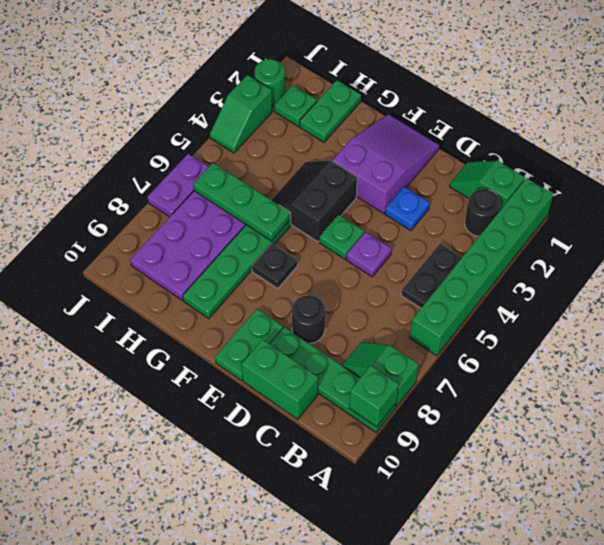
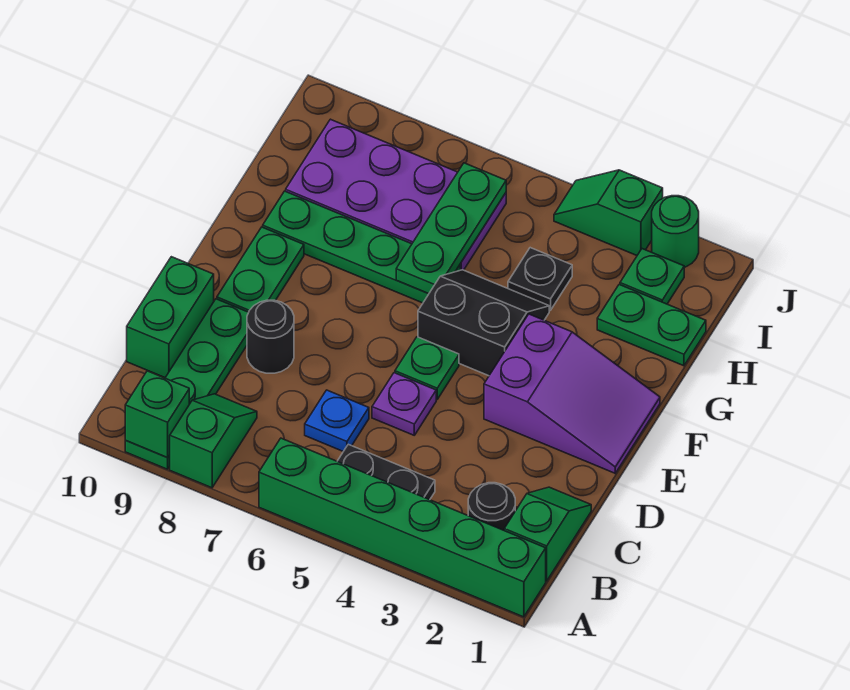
blue 1x1 plate [385,187,430,230] -> blue 1x1 plate moved to [305,390,369,451]
green 1x2 plate [215,309,283,381] -> green 1x2 plate turned to [217,227,304,312]
black 1x1 plate [252,243,297,288] -> black 1x1 plate moved to [508,248,572,310]
purple 1x2 plate [148,154,208,217] -> none

